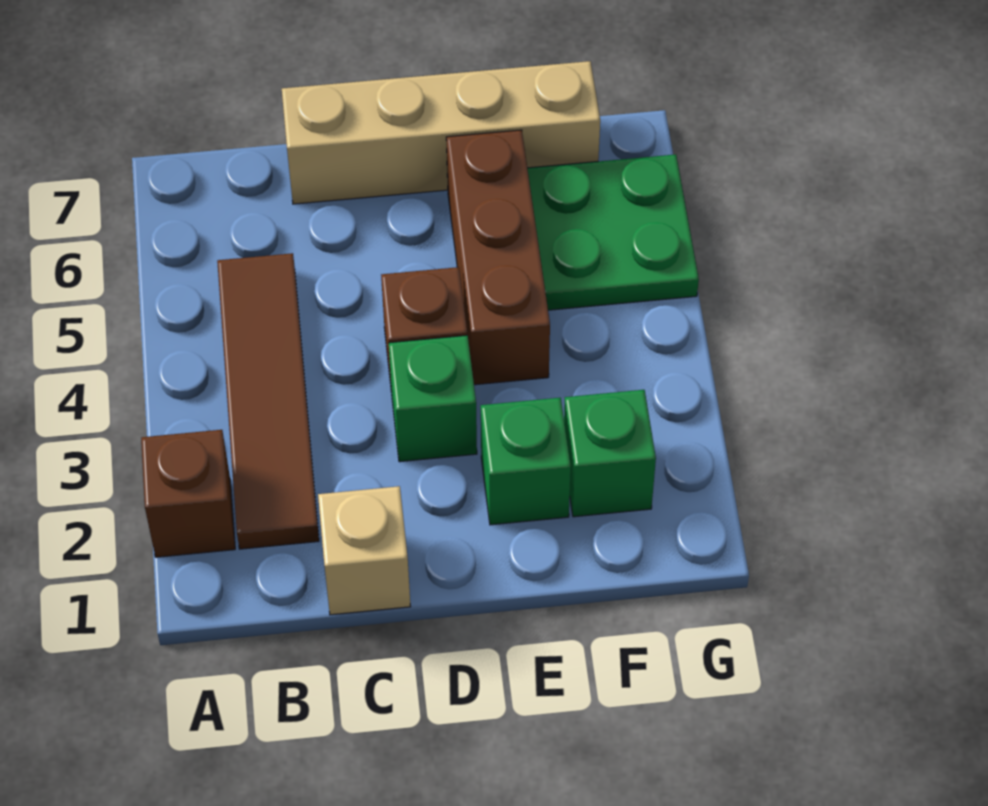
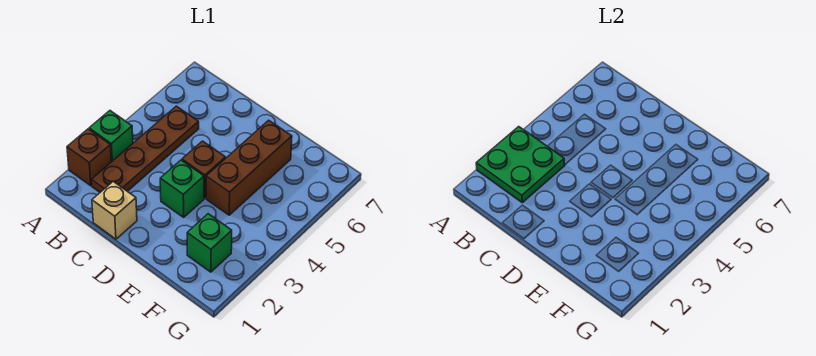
brown 1x4 tile [217,253,319,549] -> brown 1x4 plate [92,106,199,192]
tan 1x4 brick [282,61,600,204] -> none
green 1x1 brick [481,398,571,525] -> green 1x1 brick moved to [89,111,133,162]
green 2x2 plate [527,155,699,310] -> green 2x2 plate moved to [476,127,565,203]

